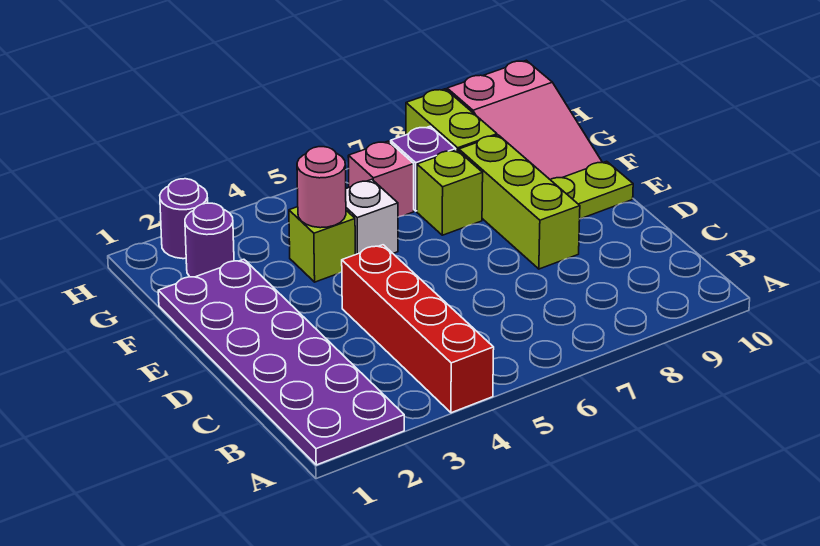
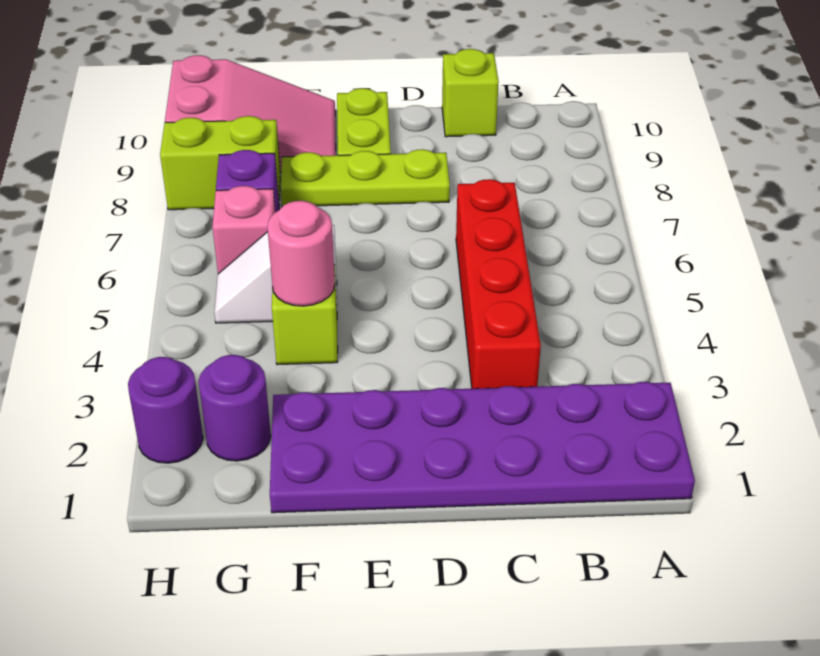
red 1x4 brick [342,245,494,413] -> red 1x4 brick turned to [456,179,541,389]
lime 1x3 brick [459,135,580,269] -> lime 1x3 plate [281,149,450,206]
lime 1x1 brick [417,150,483,235] -> lime 1x1 brick moved to [442,49,499,137]

